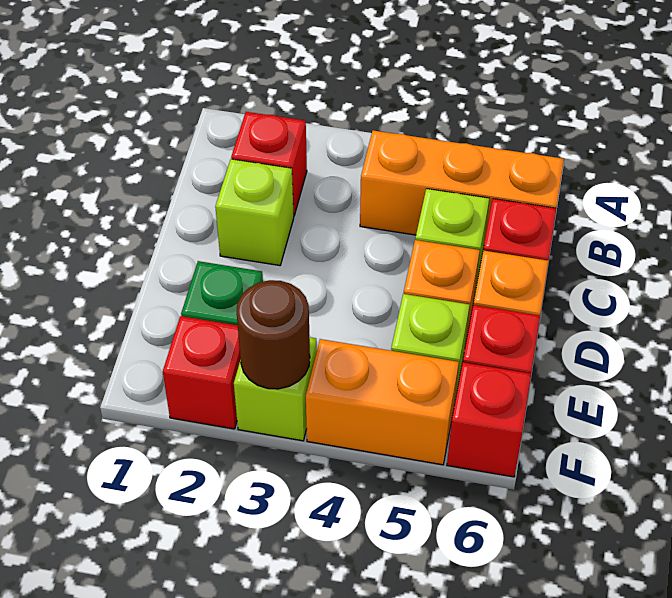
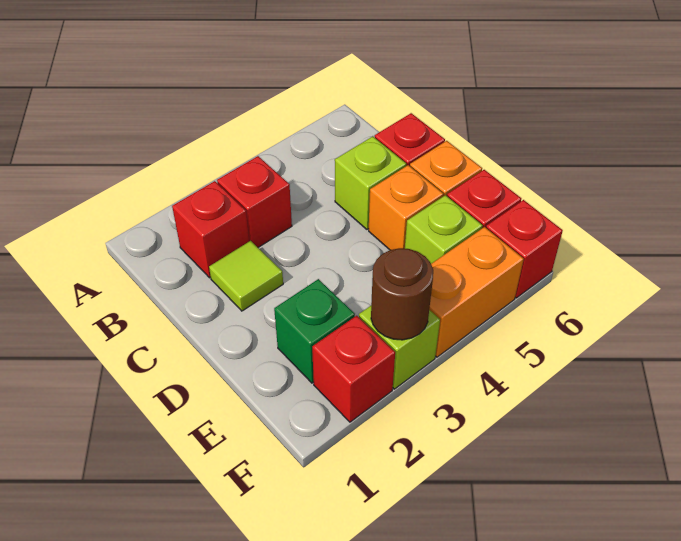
none -> red 1x1 brick [217,156,292,247]
orange 1x3 brick [360,131,564,243] -> none
lime 1x1 brick [215,159,294,266] -> lime 1x1 tile [209,241,283,311]

